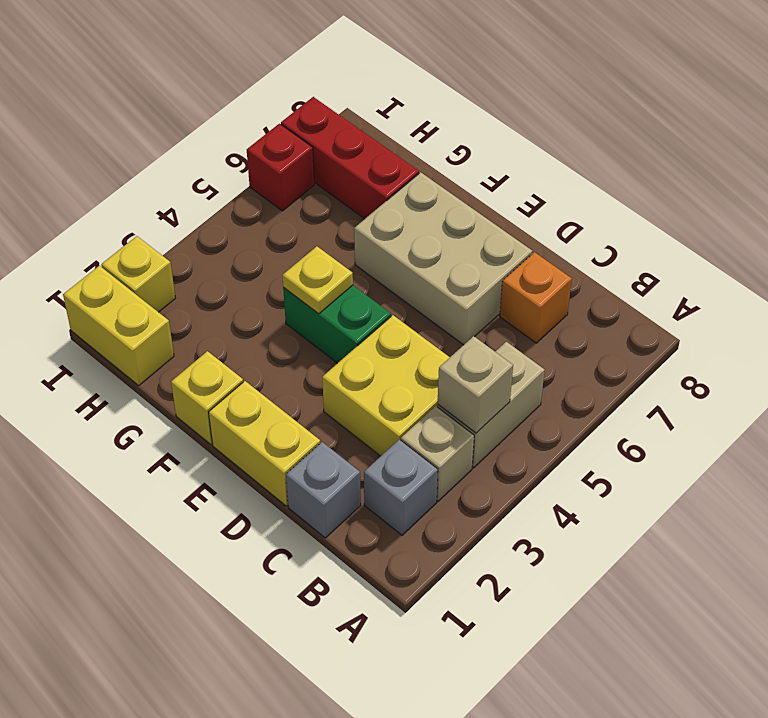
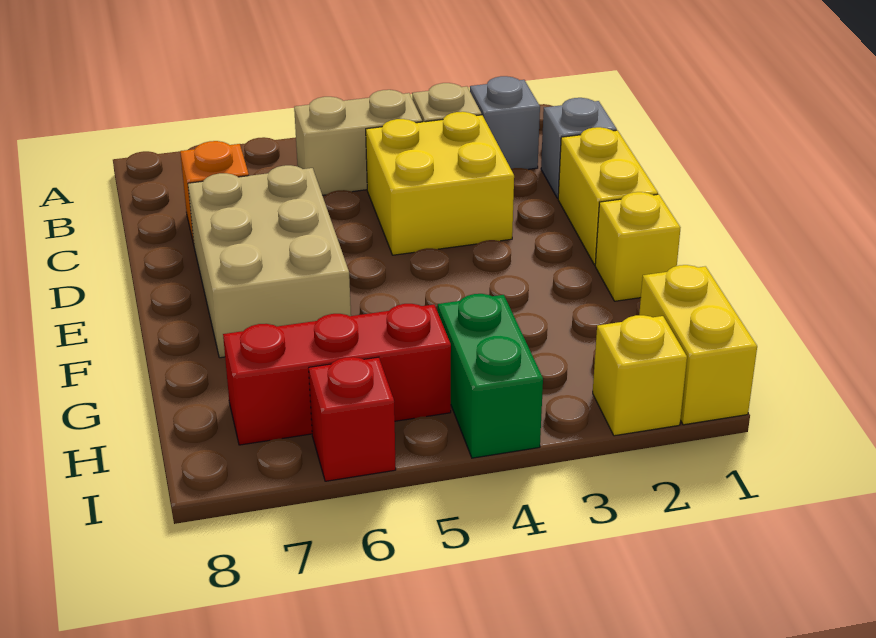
tan 1x1 brick [438,336,513,433] -> none
green 1x2 brick [283,285,391,363] -> green 1x2 brick moved to [438,294,543,458]
yellow 1x1 plate [282,246,353,314] -> none
red 1x3 brick [281,97,419,219] -> red 1x3 brick turned to [223,304,451,445]

